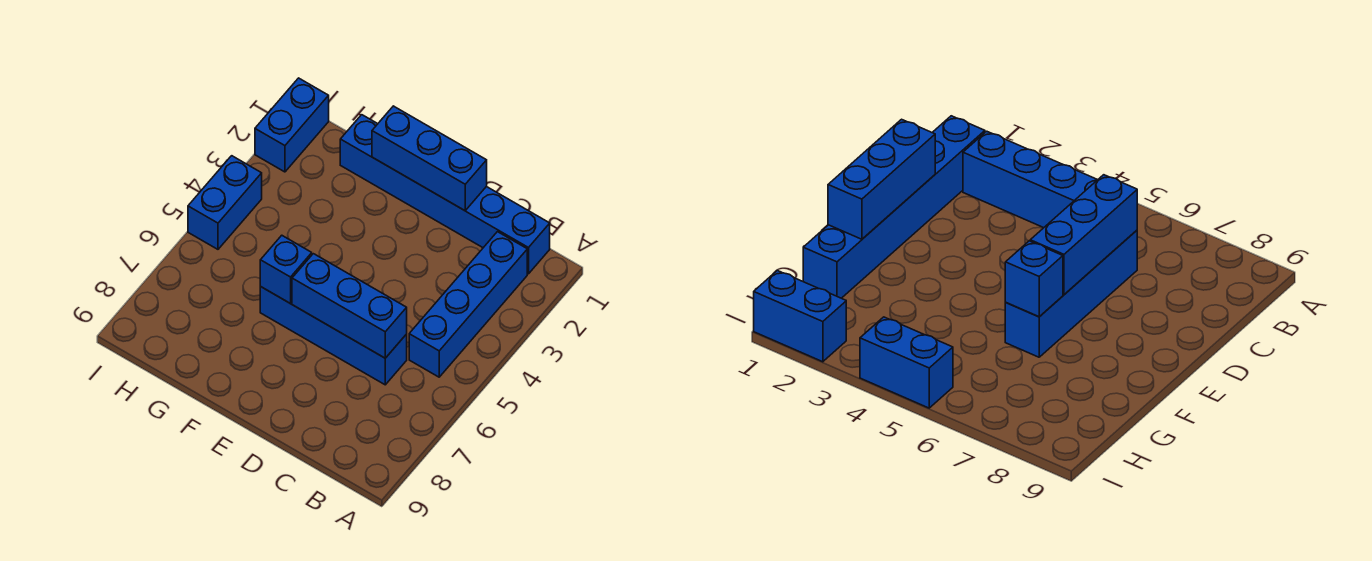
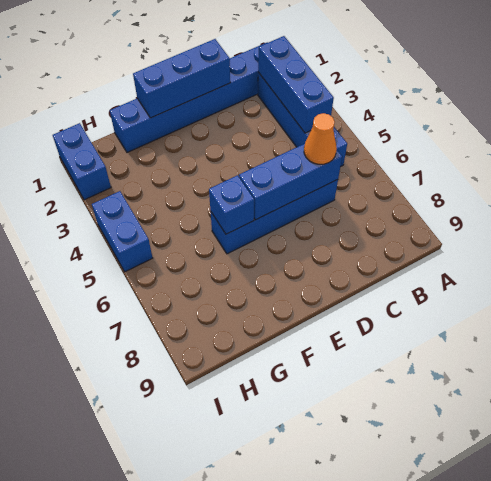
none -> blue 1x3 brick [258,36,334,133]
none -> orange 1x1 cone [304,113,337,164]

